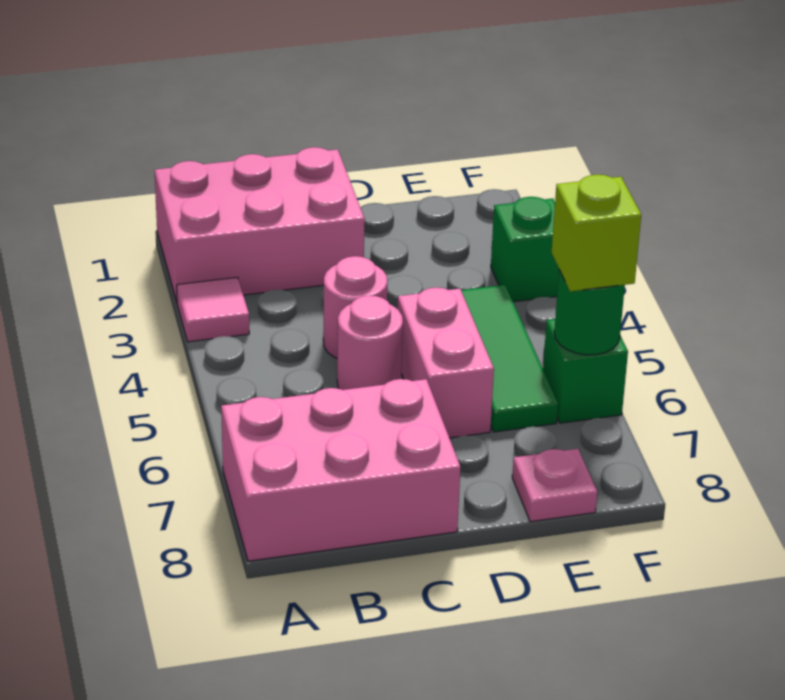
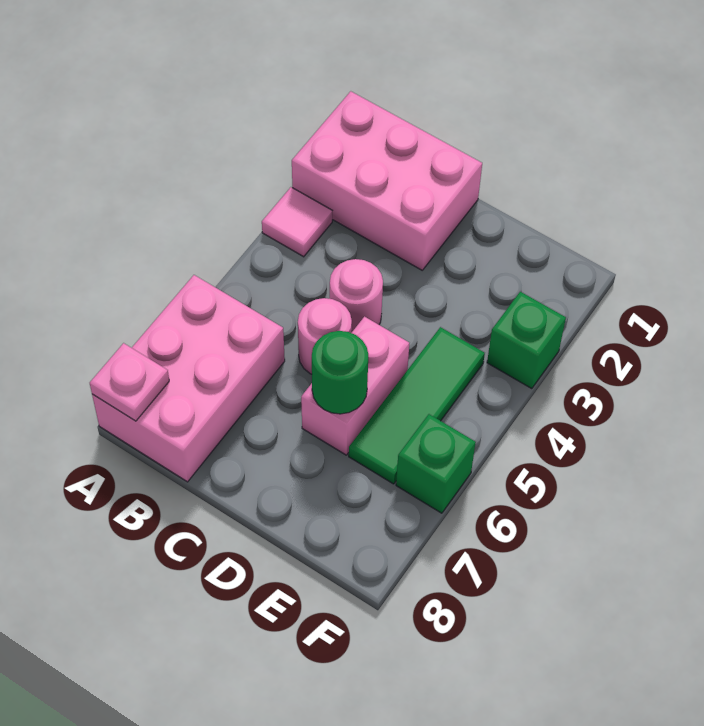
pink 2x3 brick [221,379,460,561] -> pink 2x3 brick turned to [92,275,285,482]
pink 1x1 plate [512,449,597,522] -> pink 1x1 plate moved to [90,343,169,421]
green 1x1 round brick [554,270,625,355] -> green 1x1 round brick moved to [312,331,368,414]
lime 1x1 brick [552,175,641,291] -> none

